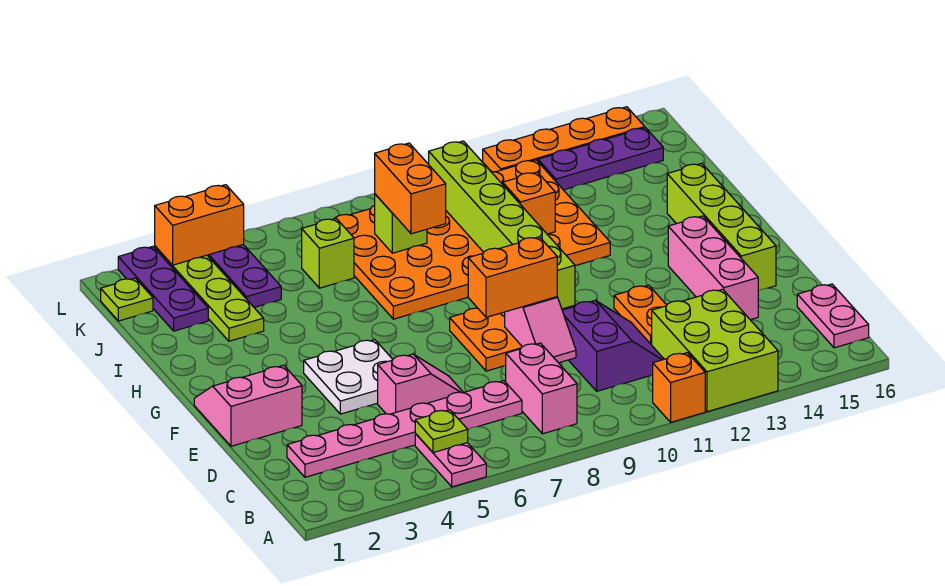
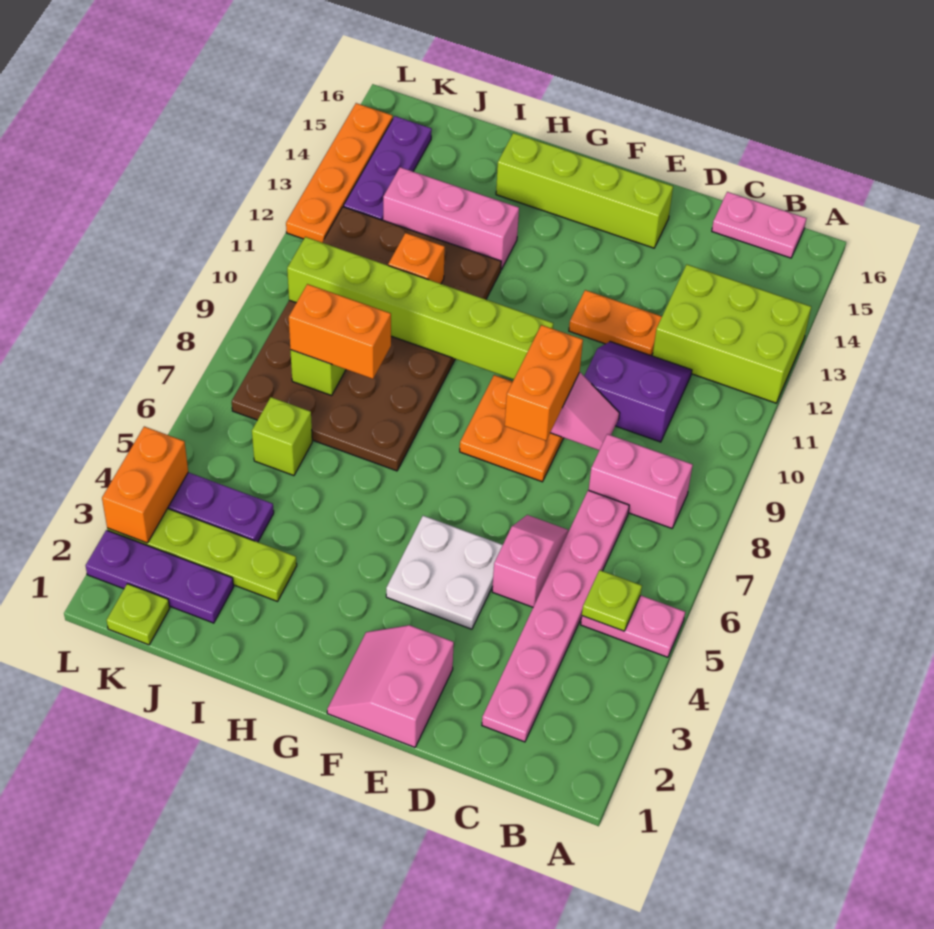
orange 1x1 brick [653,353,705,422] -> none
pink 1x3 brick [668,216,758,320] -> pink 1x3 brick moved to [383,167,519,270]
orange 4x6 plate [335,160,610,319] -> brown 4x6 plate [232,207,501,471]

